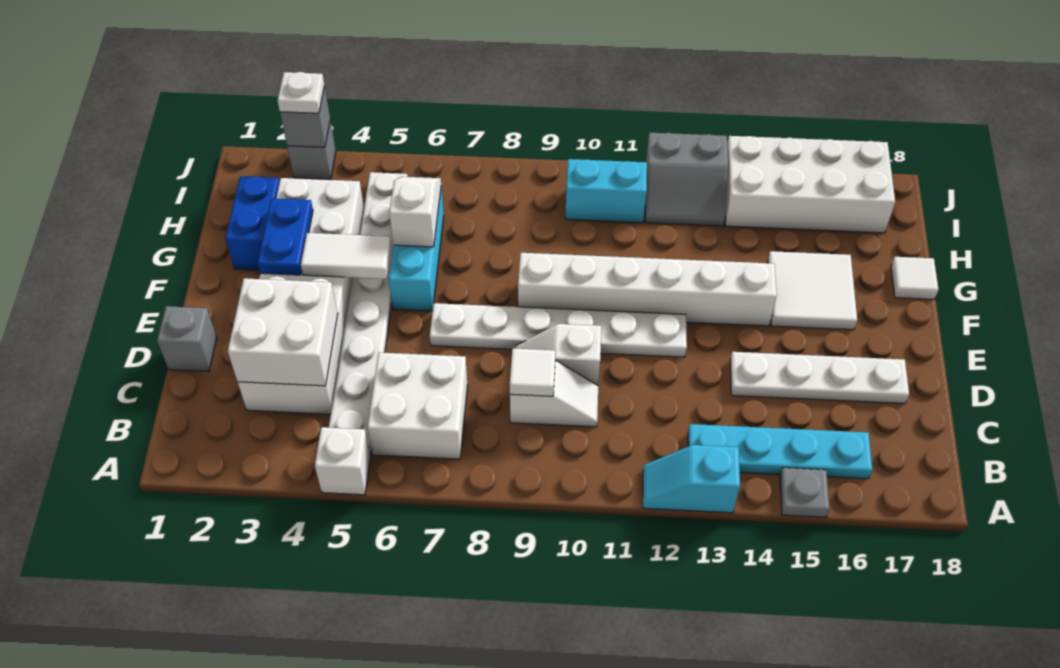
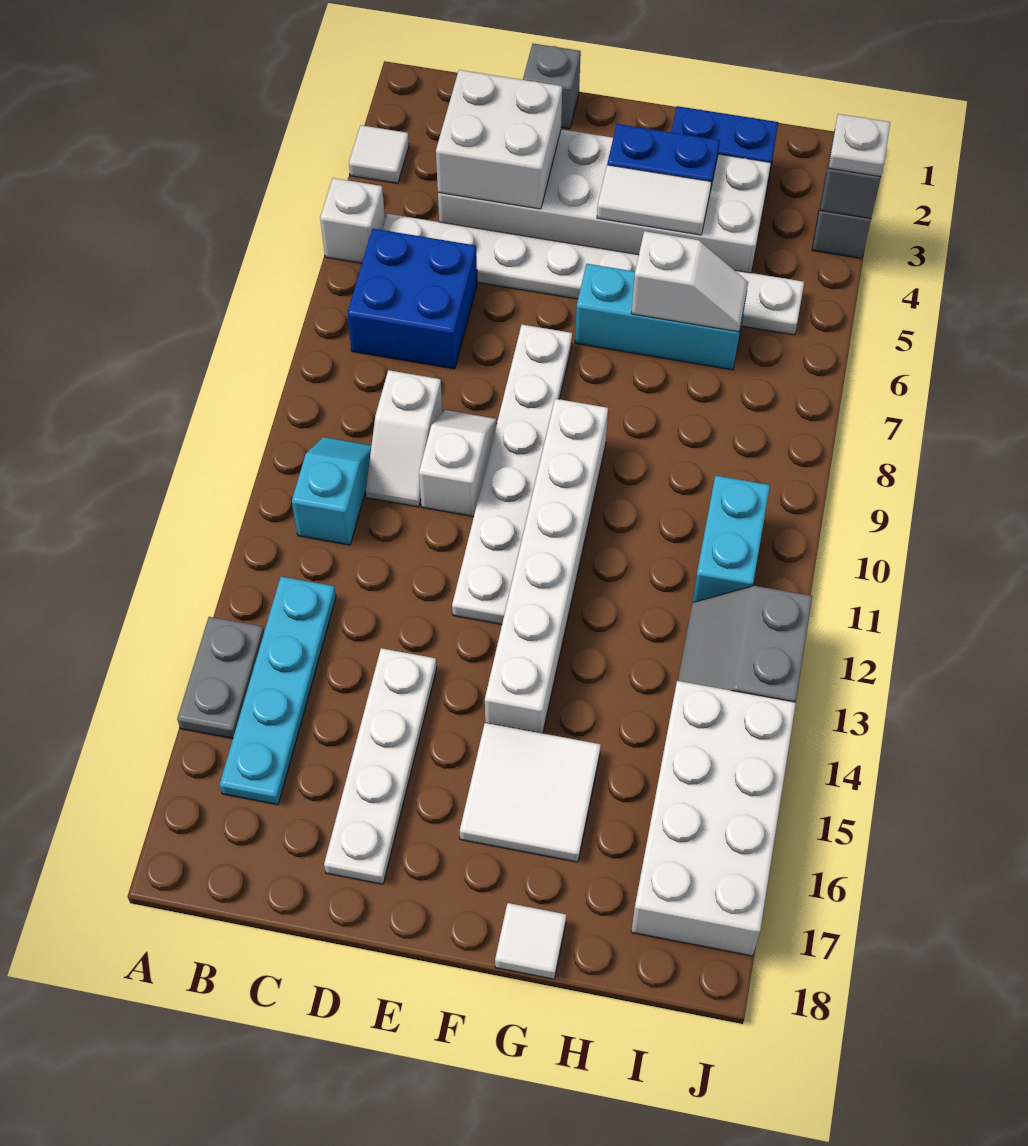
cyan 1x2 slope [643,445,740,513] -> cyan 1x2 slope moved to [292,437,371,545]
grey 1x1 plate [780,468,829,517] -> grey 1x2 plate [177,617,264,739]
white 2x2 brick [368,352,468,459] -> blue 2x2 brick [347,229,477,369]
white 1x1 tile [510,348,555,396] -> white 1x1 tile moved to [349,125,409,183]
white 1x2 tile [301,233,391,279] -> white 1x2 tile turned to [597,165,711,235]

